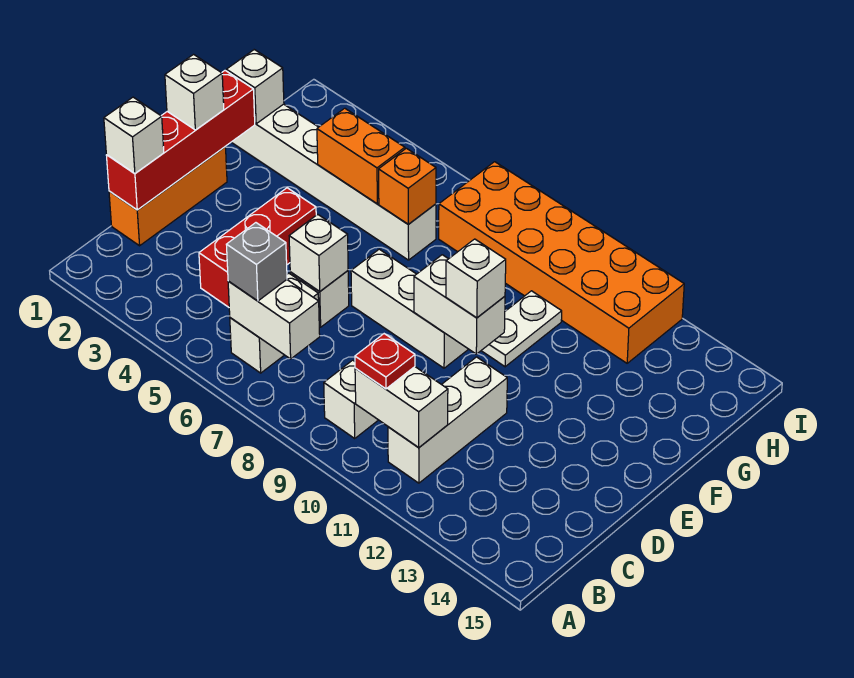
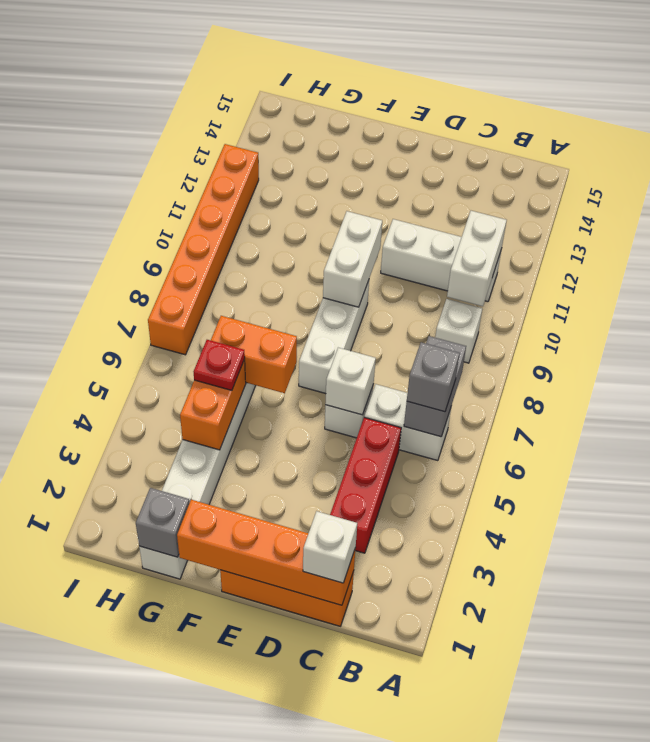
white 1x2 brick [228,280,320,359] -> grey 1x2 brick [404,336,466,437]
red 1x1 plate [355,334,415,389] -> red 1x1 plate moved to [194,340,245,390]
red 1x4 brick [106,71,255,210] -> orange 1x4 brick [177,500,356,605]
red 1x3 brick [199,188,316,307] -> red 1x3 brick turned to [330,417,401,553]
white 1x1 brick [165,55,224,130] -> none
white 1x1 brick [446,239,506,318] -> none
white 1x2 plate [481,291,562,367] -> none
white 1x1 brick [226,50,284,124] -> grey 1x1 brick [136,488,189,557]
orange 1x1 brick [379,148,436,224] -> orange 1x2 brick [211,316,297,393]
orange 2x6 brick [439,162,684,363] -> orange 1x6 brick [148,144,259,355]

